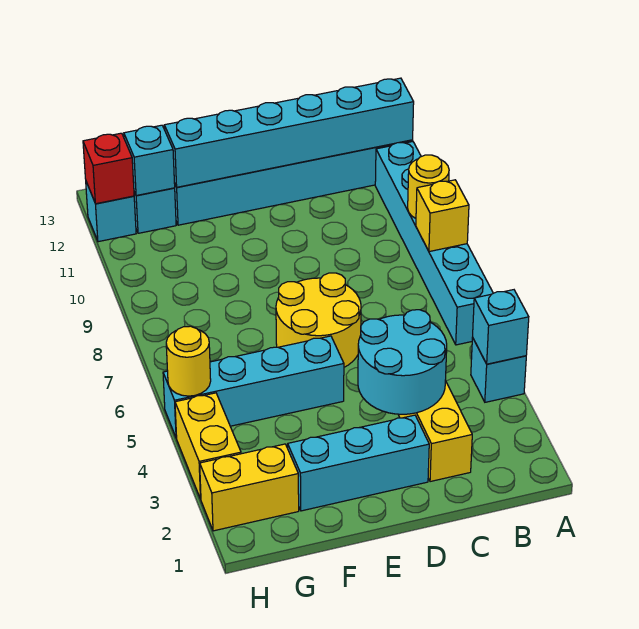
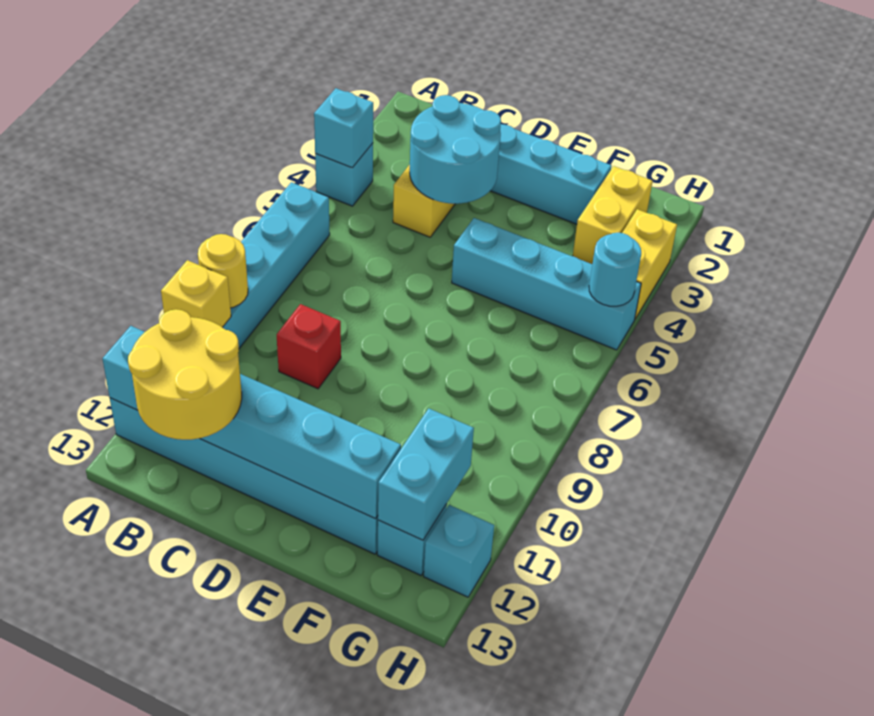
yellow 1x1 brick [416,180,469,252] -> yellow 1x1 brick moved to [161,260,231,327]
yellow 2x2 round brick [276,273,361,367] -> yellow 2x2 round brick moved to [128,309,242,440]
yellow 1x2 brick [200,444,299,531] -> yellow 1x2 brick turned to [573,166,653,264]
cyan 1x1 brick [124,125,175,196] -> cyan 1x2 brick [378,409,474,540]
yellow 1x1 round brick [166,326,211,396] -> cyan 1x1 round brick [589,233,641,306]
red 1x1 brick [83,133,134,204] -> red 1x1 brick moved to [277,304,341,389]

